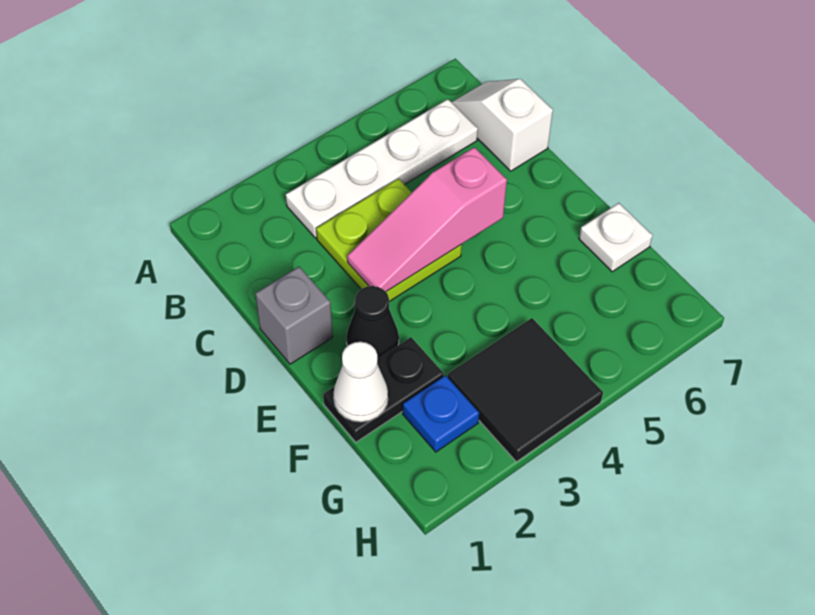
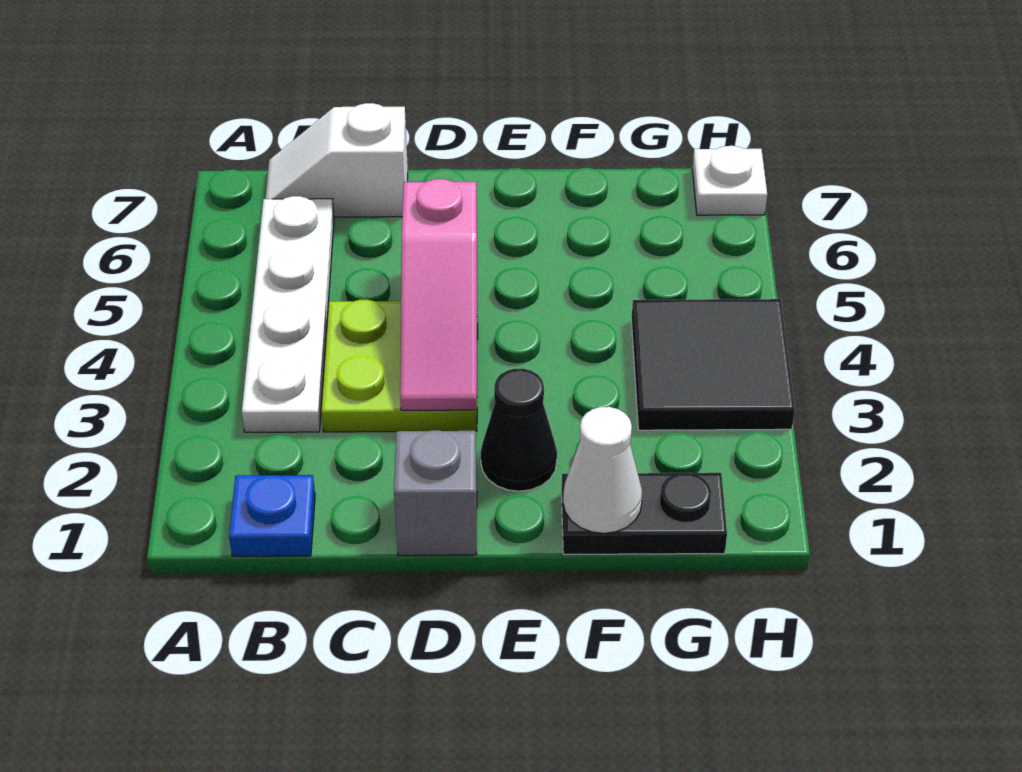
black 1x2 plate [323,337,444,442] -> black 1x2 plate turned to [562,473,727,554]
white 1x1 plate [579,203,652,272] -> white 1x1 plate moved to [692,146,767,215]
blue 1x1 plate [403,375,479,452] -> blue 1x1 plate moved to [229,475,315,556]

